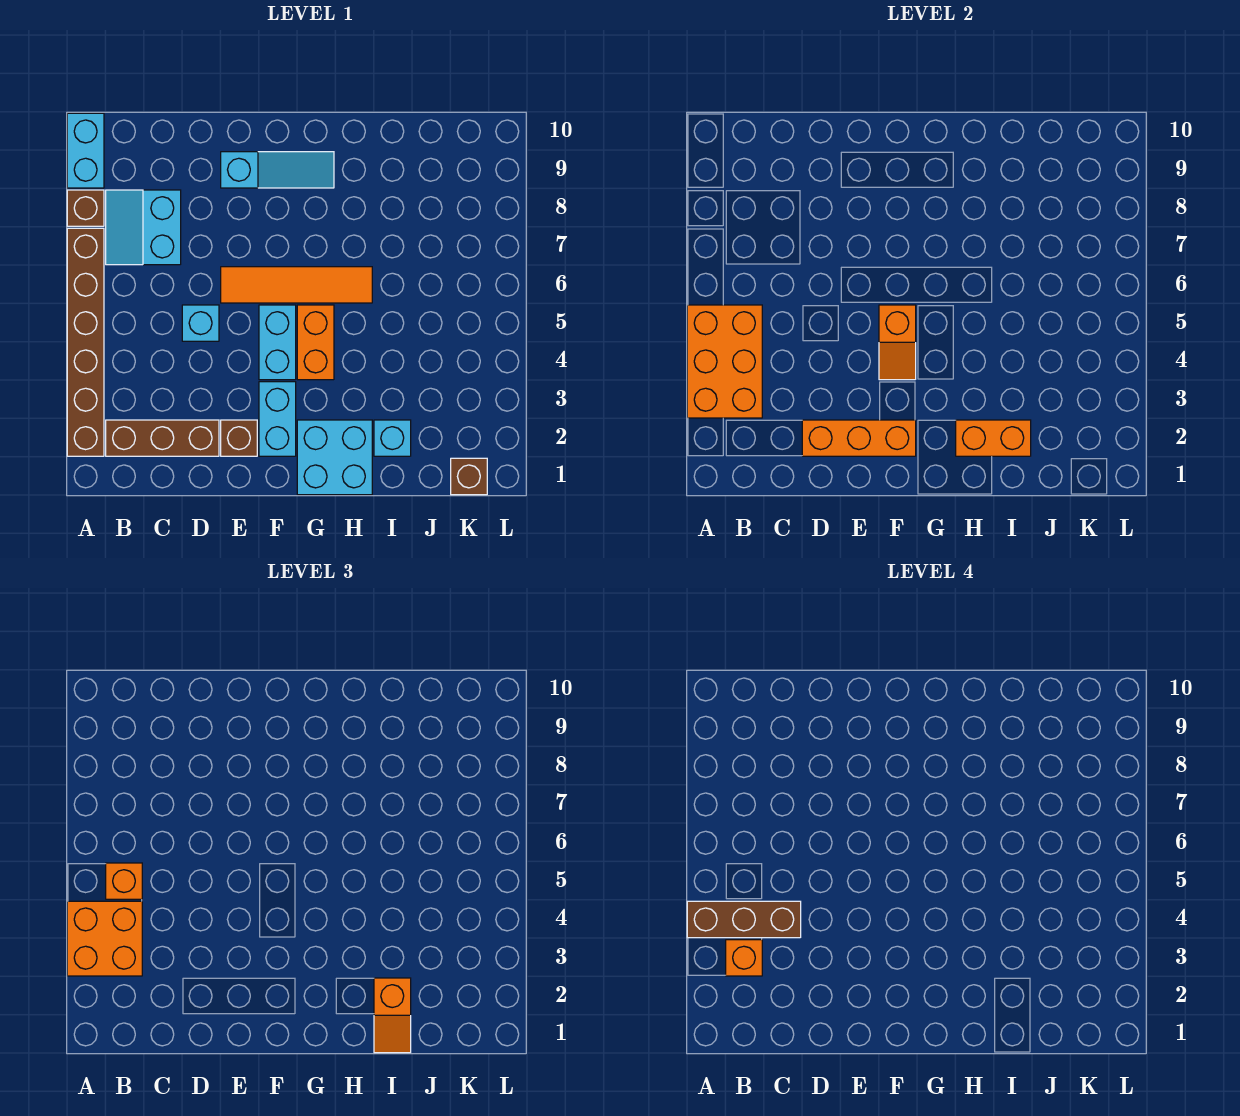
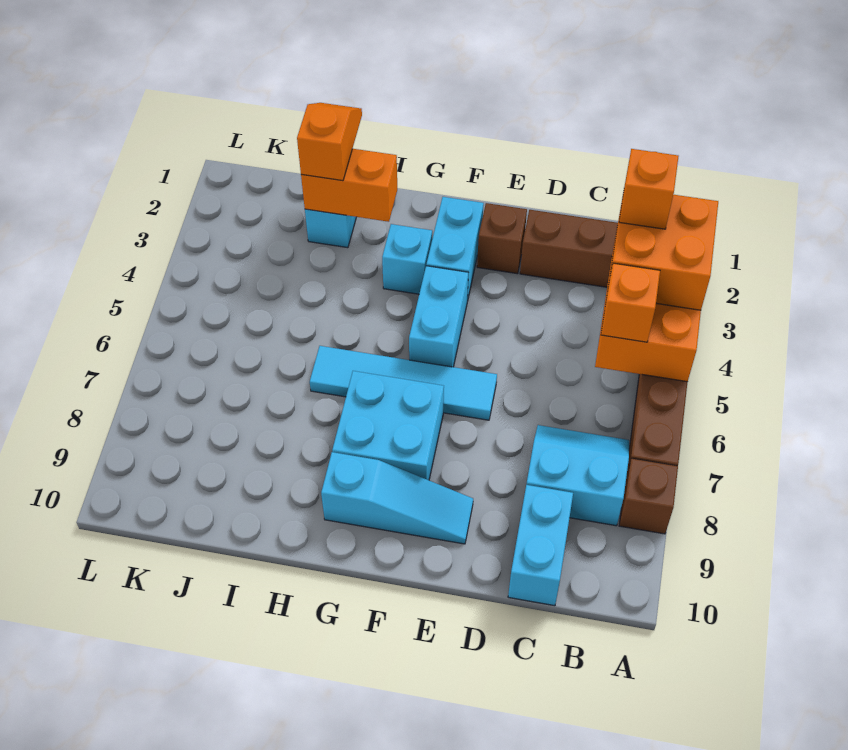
brown 1x3 brick [687,901,801,938] -> none
cyan 1x2 brick [67,113,104,188] -> cyan 1x2 brick moved to [508,485,573,606]
cyan 2x2 slope [106,190,181,265] -> cyan 2x2 slope turned to [526,425,629,526]
orange 1x3 brick [802,420,916,456] -> none
cyan 1x1 brick [182,305,219,341] -> cyan 1x1 brick moved to [382,224,432,294]
orange 1x4 tile [221,267,372,303] -> cyan 1x4 tile [310,346,497,420]
cyan 1x3 slope [221,152,334,188] -> cyan 1x3 slope turned to [321,452,473,544]
orange 1x2 slope [879,305,916,380] -> none
cyan 2x2 brick [297,420,372,495] -> cyan 2x2 brick moved to [332,371,444,480]
orange 1x2 brick [297,305,334,380] -> none
brown 1x1 brick [451,458,487,495] -> none

